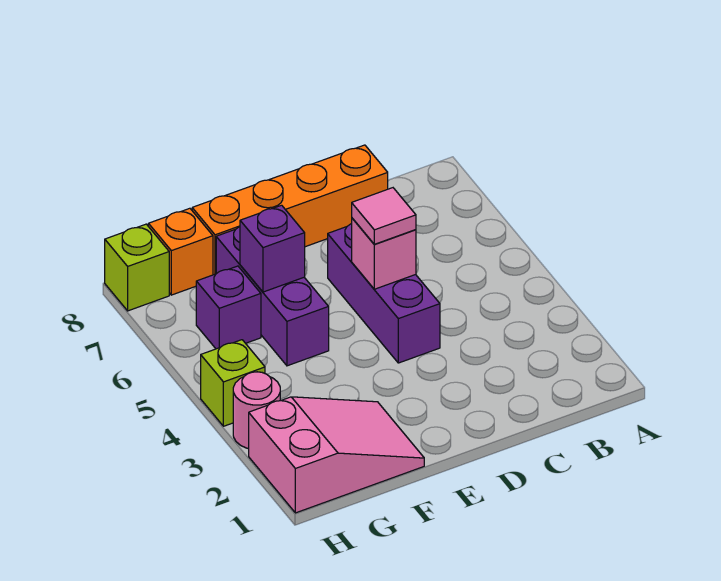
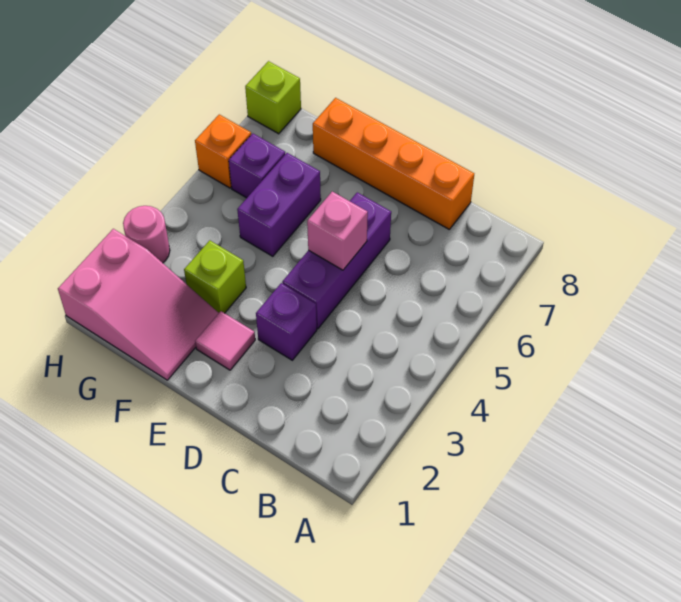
pink 1x1 tile [352,188,416,244] -> pink 1x1 tile moved to [195,311,255,370]
purple 1x3 brick [216,227,329,366] -> purple 1x2 brick [237,153,321,256]
purple 1x1 brick [240,205,305,292] -> purple 1x1 brick moved to [256,283,317,360]
orange 1x1 brick [148,208,213,295] -> orange 1x1 brick moved to [195,114,251,188]
lime 1x1 brick [201,340,265,426] -> lime 1x1 brick moved to [184,240,246,313]

